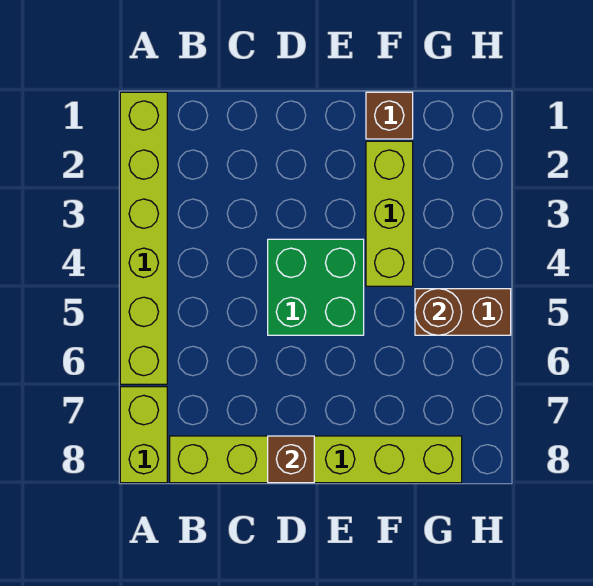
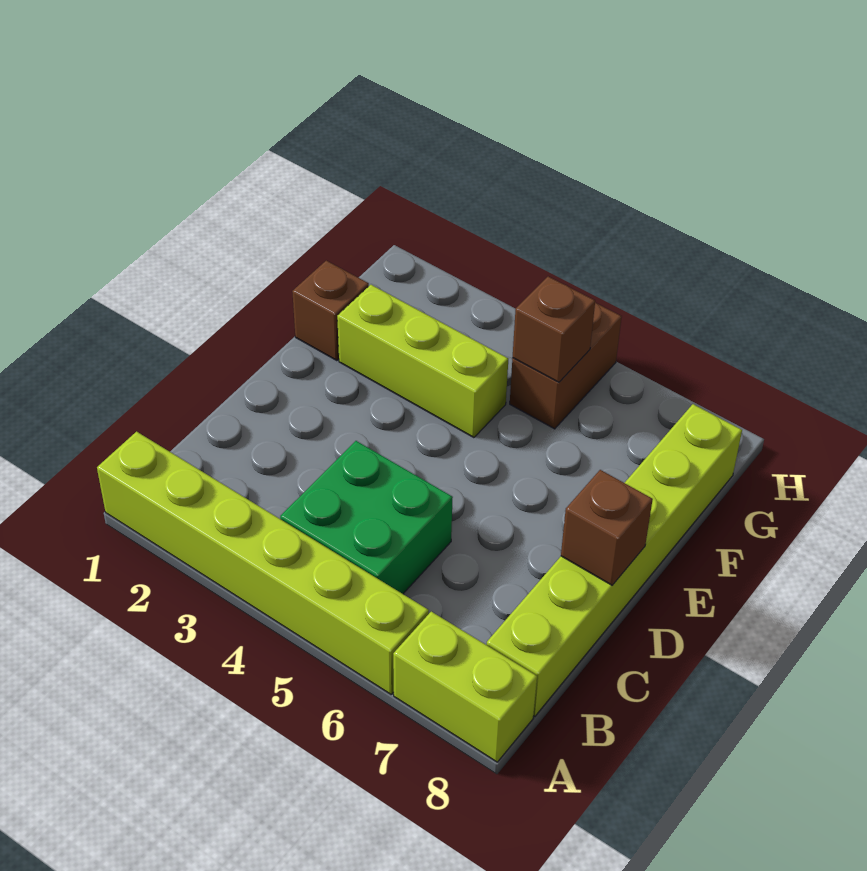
green 2x2 brick [268,239,364,335] -> green 2x2 brick moved to [280,441,453,594]
brown 1x1 round brick [415,289,462,335] -> brown 1x1 brick [513,277,595,382]

